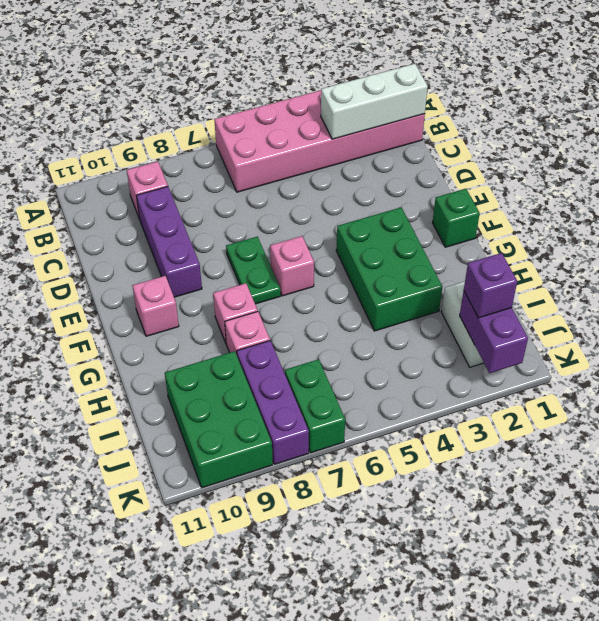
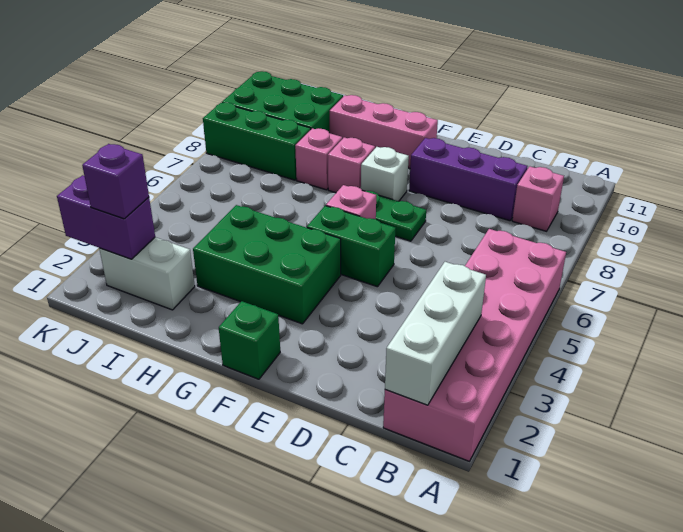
none -> white 1x1 brick [361,147,409,201]
pink 1x1 brick [132,276,179,336] -> pink 1x3 brick [330,95,438,168]
purple 1x3 brick [237,341,309,464] -> green 1x3 brick [203,102,311,180]
green 1x2 brick [285,359,345,453] -> green 1x2 brick moved to [307,206,396,287]

